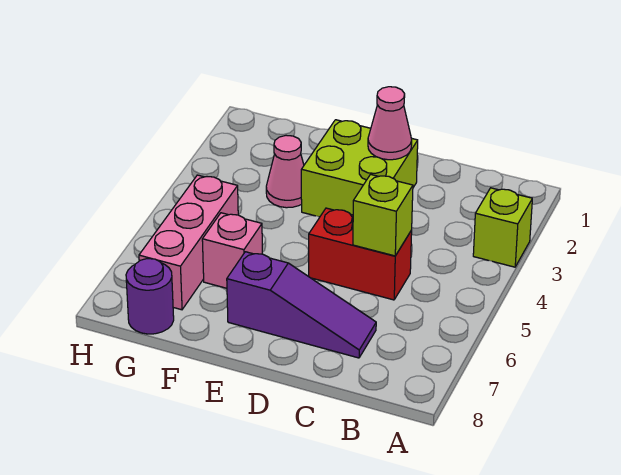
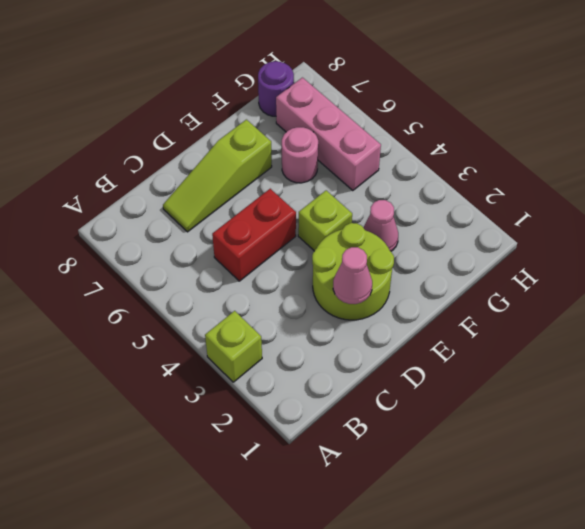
lime 1x1 brick [353,174,413,256] -> lime 1x1 brick moved to [298,190,352,251]
purple 1x3 slope [227,252,376,358] -> lime 1x3 slope [163,120,272,232]
lime 2x2 brick [301,120,418,217] -> lime 2x2 round brick [312,223,394,320]
pink 1x1 brick [202,213,262,288] -> pink 1x1 round brick [282,127,318,183]

